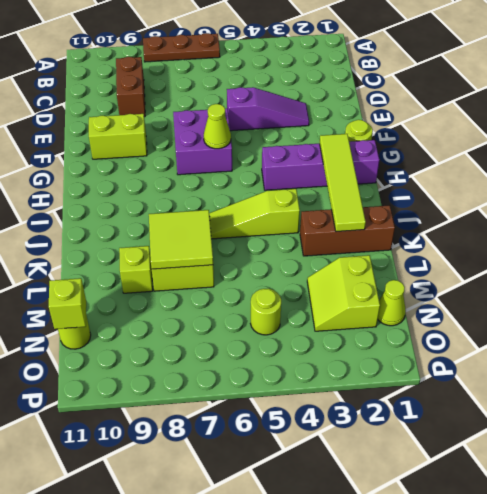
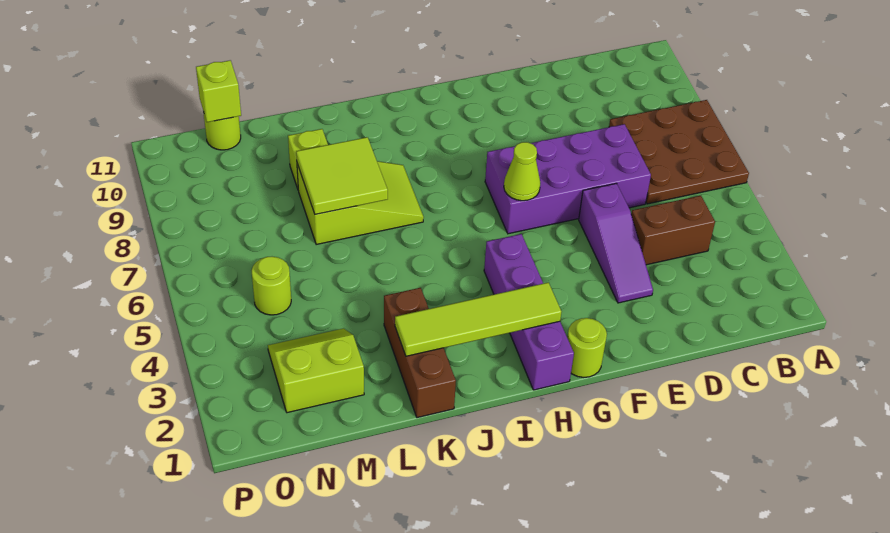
brown 1x3 plate [143,33,220,62] -> brown 3x3 plate [609,100,749,204]
brown 1x2 brick [116,57,145,117] -> brown 1x2 brick moved to [631,196,715,265]
purple 2x2 brick [173,109,232,175] -> purple 2x4 brick [485,124,651,234]
lime 1x2 brick [89,114,147,159] -> none
lime 1x3 slope [209,189,300,239] -> none
lime 1x1 cone [378,280,406,326] -> none

